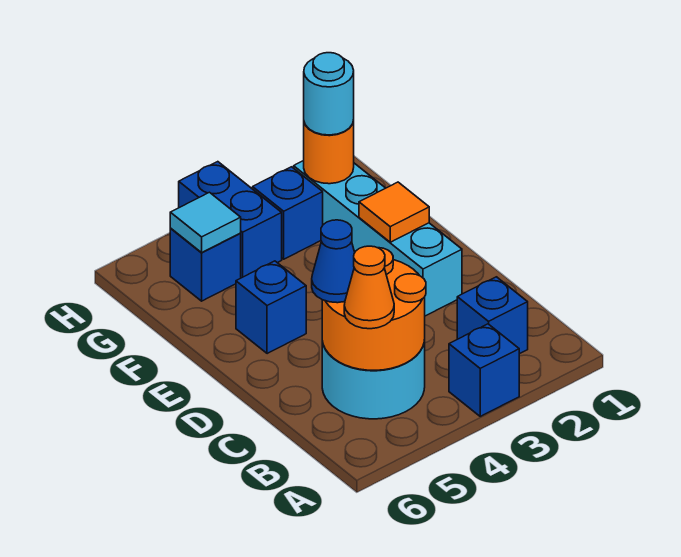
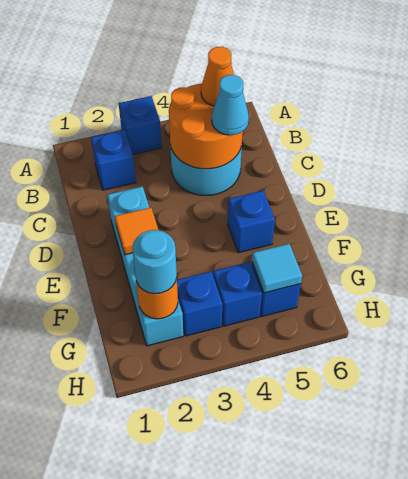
blue 1x1 cone [312,220,355,303] -> cyan 1x1 cone [212,75,249,135]
blue 1x2 brick [179,162,282,278] -> blue 1x1 brick [213,262,262,326]

